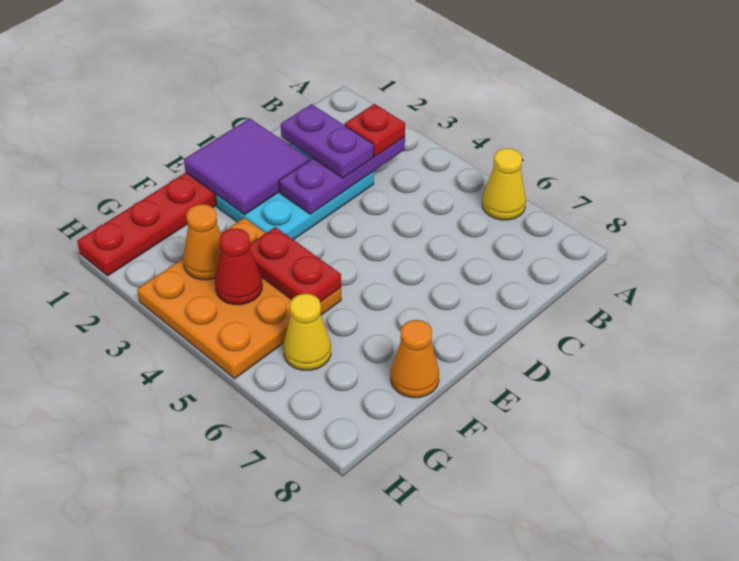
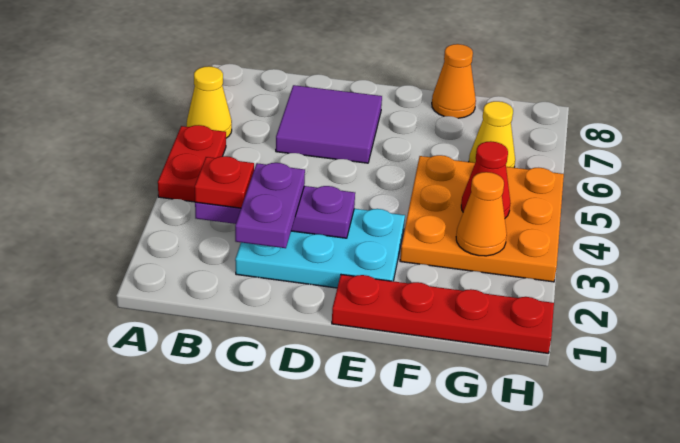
purple 2x2 tile [184,118,309,215] -> purple 2x2 tile moved to [276,85,382,163]
red 1x2 plate [250,227,341,302] -> red 1x2 plate moved to [158,125,226,202]

